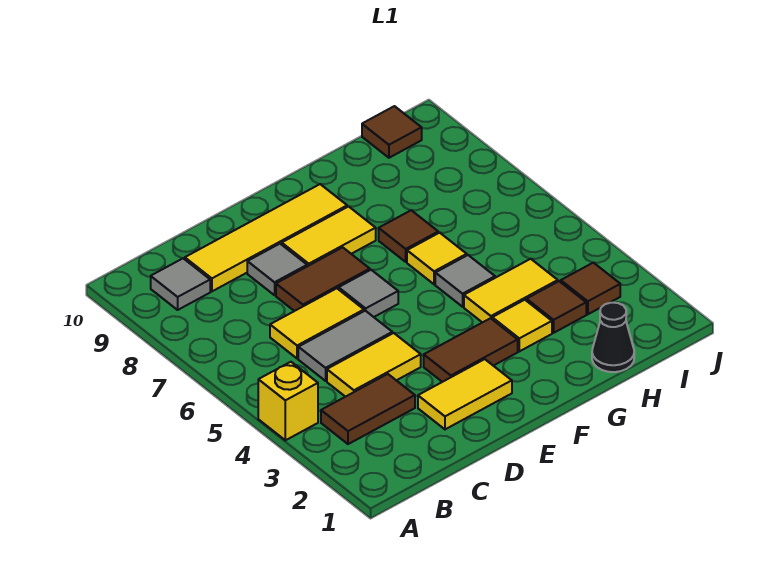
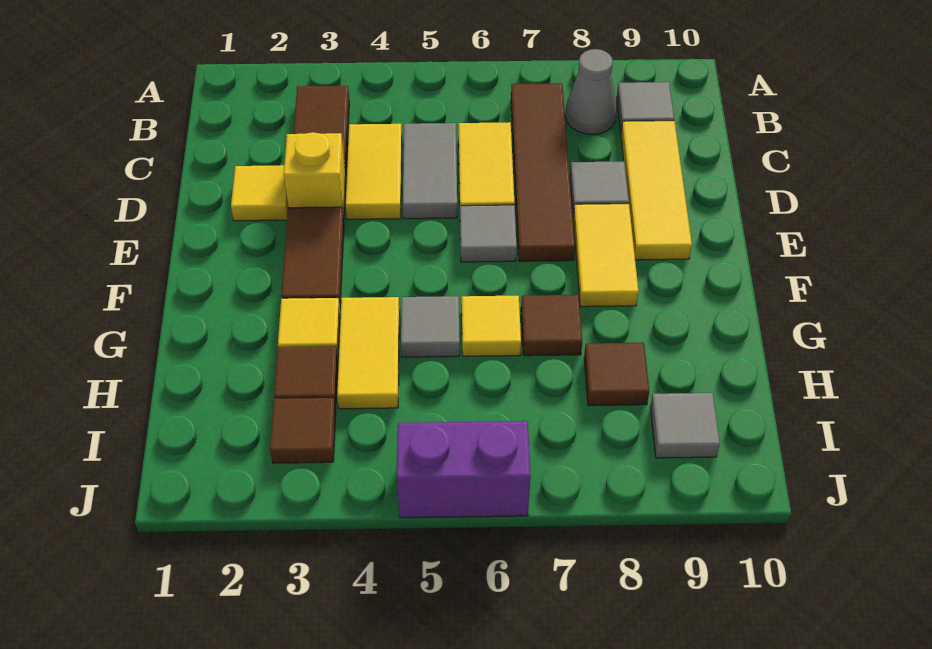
yellow 1x1 brick [258,362,318,440] -> yellow 1x1 brick moved to [284,132,346,215]
none -> grey 1x1 cone [565,49,617,134]
yellow 1x4 tile [185,184,347,291] -> yellow 1x3 tile [621,121,692,260]
yellow 1x2 tile [418,359,512,429] -> yellow 1x1 tile [231,165,288,221]
brown 1x2 tile [276,247,370,311] -> brown 1x4 tile [511,83,575,261]
black 1x1 cone [592,303,634,372] -> none
none -> grey 1x1 tile [650,393,720,458]
brown 1x1 tile [362,106,422,158] -> brown 1x1 tile moved to [584,343,649,406]
none -> purple 1x2 brick [397,421,531,518]

